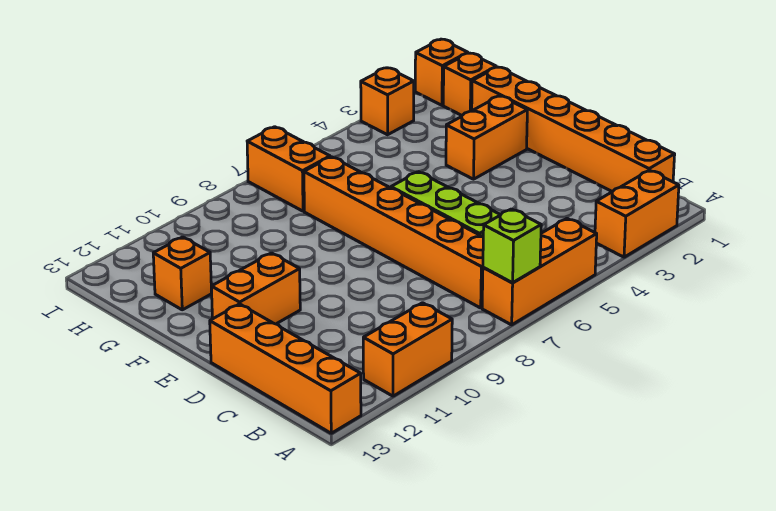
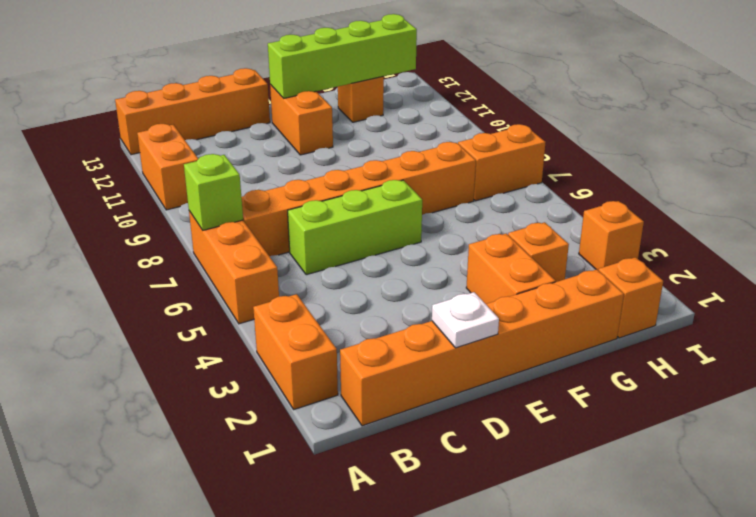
none -> white 1x1 plate [432,292,499,348]
none -> lime 1x4 brick [268,14,417,98]
orange 1x1 brick [415,39,468,105] -> orange 1x1 brick moved to [508,222,569,282]

